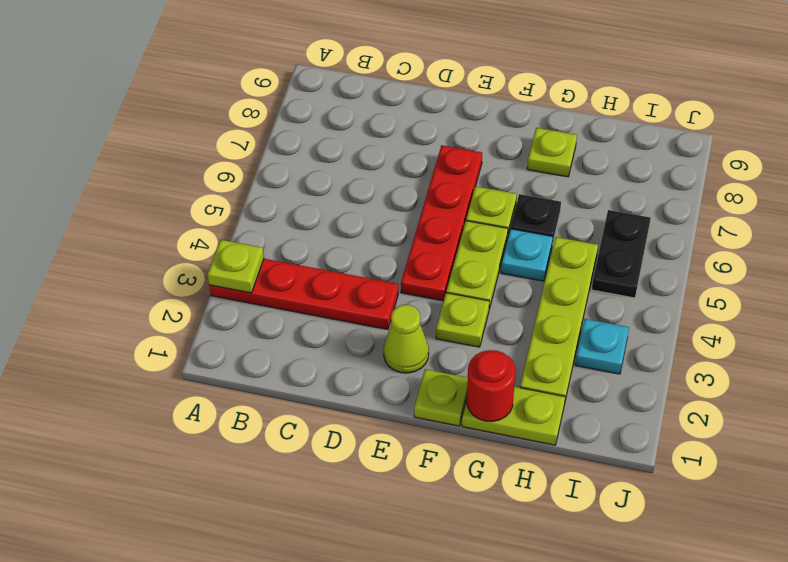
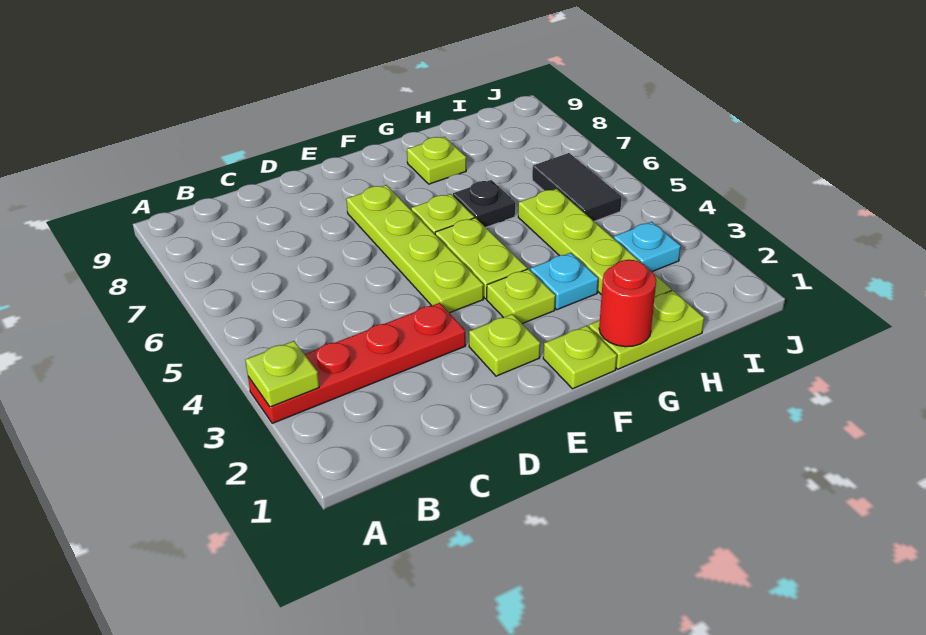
lime 1x1 cone [384,305,429,373] -> lime 1x1 plate [469,314,540,376]
red 1x4 plate [401,145,482,301] -> lime 1x4 plate [346,185,483,313]
cyan 1x1 plate [501,229,553,281] -> cyan 1x1 plate moved to [530,253,598,310]
black 1x2 plate [592,210,651,298] -> black 1x2 tile [532,153,622,221]

